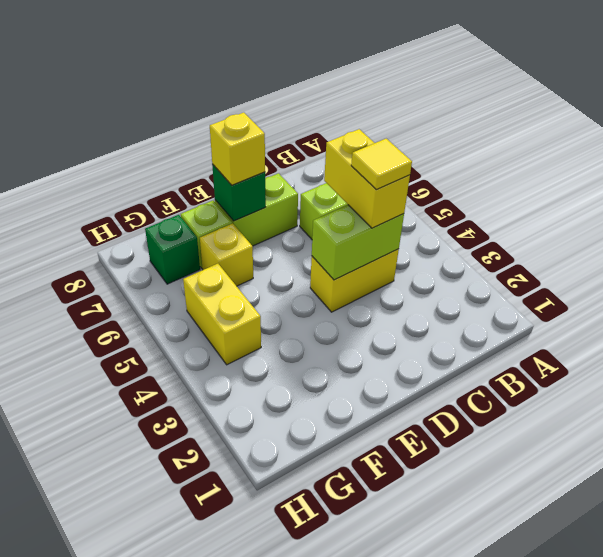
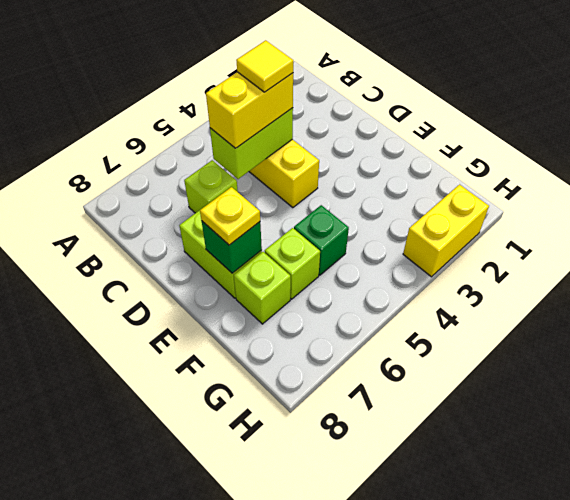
lime 1x2 brick [312,205,404,280] -> lime 1x2 brick turned to [210,108,293,179]
yellow 1x1 brick [210,113,265,185] -> yellow 1x1 plate [200,187,260,245]
yellow 1x1 brick [200,223,253,286] -> lime 1x1 brick [265,228,320,299]
yellow 1x2 brick [183,264,261,365] -> yellow 1x2 brick moved to [403,185,489,277]
green 1x1 brick [145,215,200,284] -> green 1x1 brick moved to [294,205,349,275]

